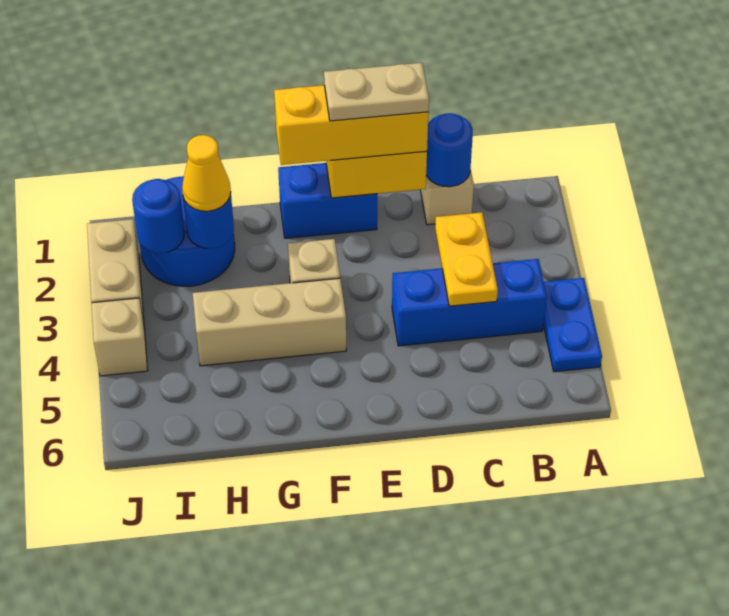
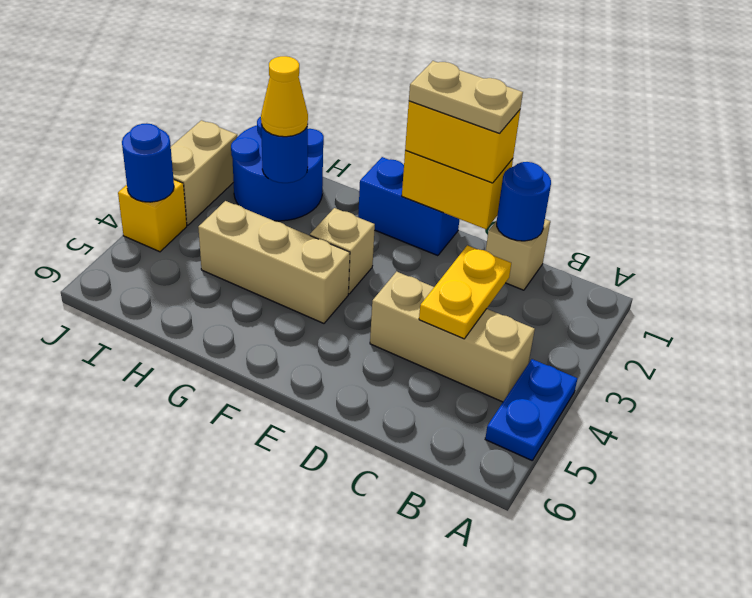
blue 1x3 brick [392,259,547,346] -> tan 1x3 brick [370,272,535,402]
yellow 1x3 brick [274,85,429,165] -> yellow 1x2 brick [405,101,520,183]
blue 1x1 round brick [132,179,185,253] -> blue 1x1 round brick moved to [122,123,174,202]
tan 1x1 brick [91,298,148,376] -> yellow 1x1 brick [118,180,187,252]

